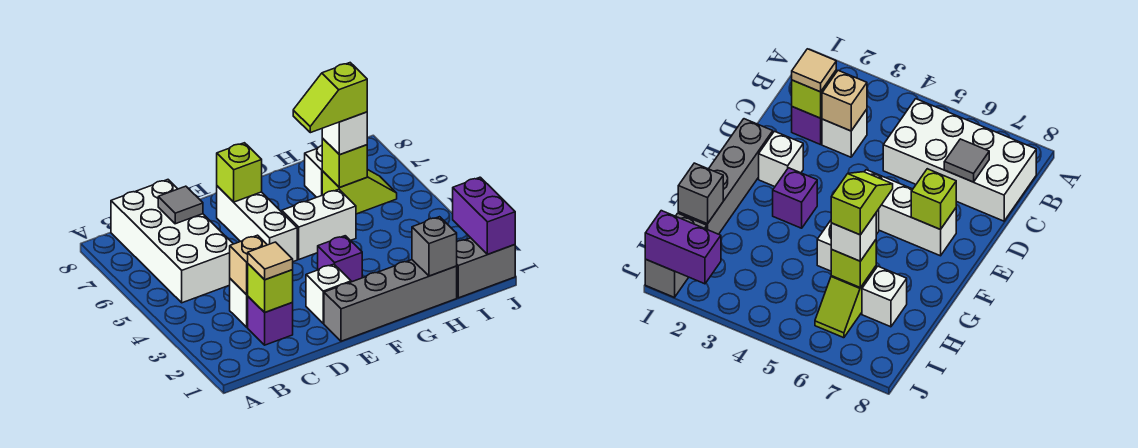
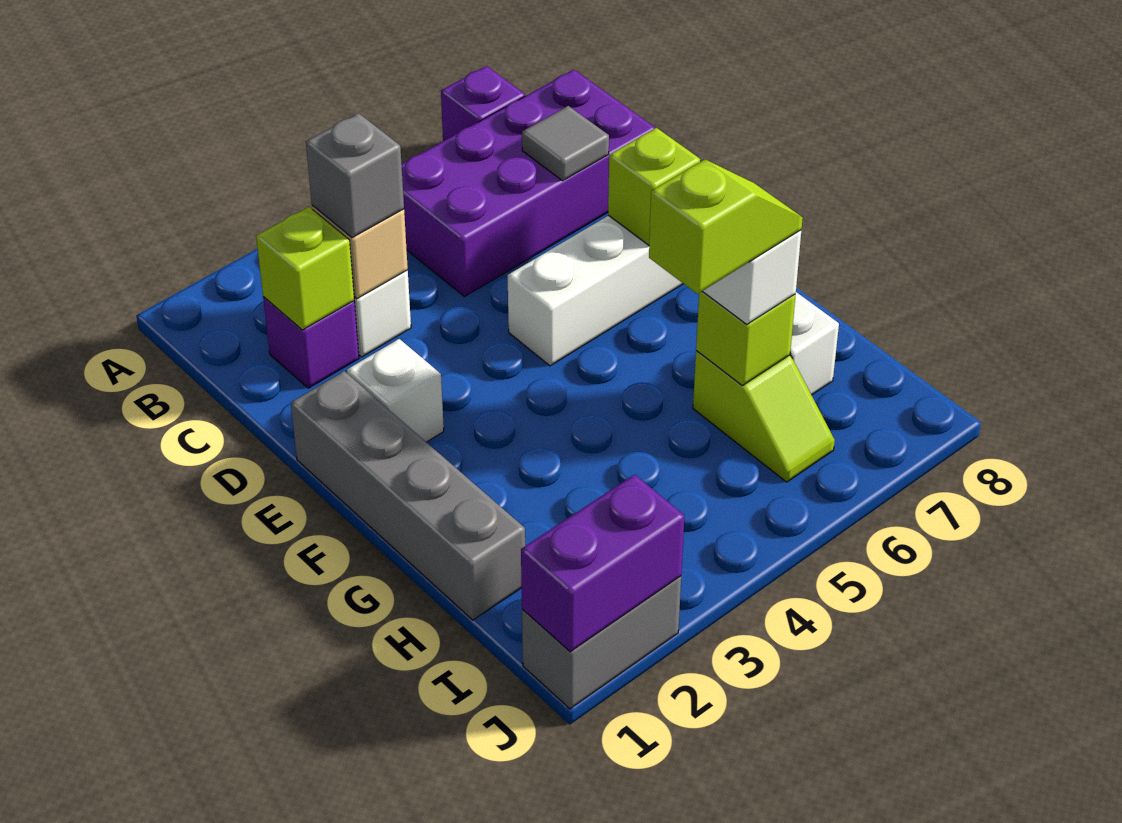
white 2x4 brick [111,180,233,303] -> purple 2x4 brick [401,70,655,297]
tan 1x1 tile [248,242,293,280] -> none
purple 1x1 brick [318,236,362,282] -> purple 1x1 brick moved to [441,66,525,141]
white 1x2 brick [282,189,356,259] -> none
lime 1x2 slope [293,63,367,133] -> lime 1x2 slope turned to [649,159,803,294]
grey 1x1 brick [412,217,457,276] -> grey 1x1 brick moved to [306,113,404,238]
grey 1x2 brick [457,238,515,298] -> grey 1x2 brick turned to [522,576,681,709]

